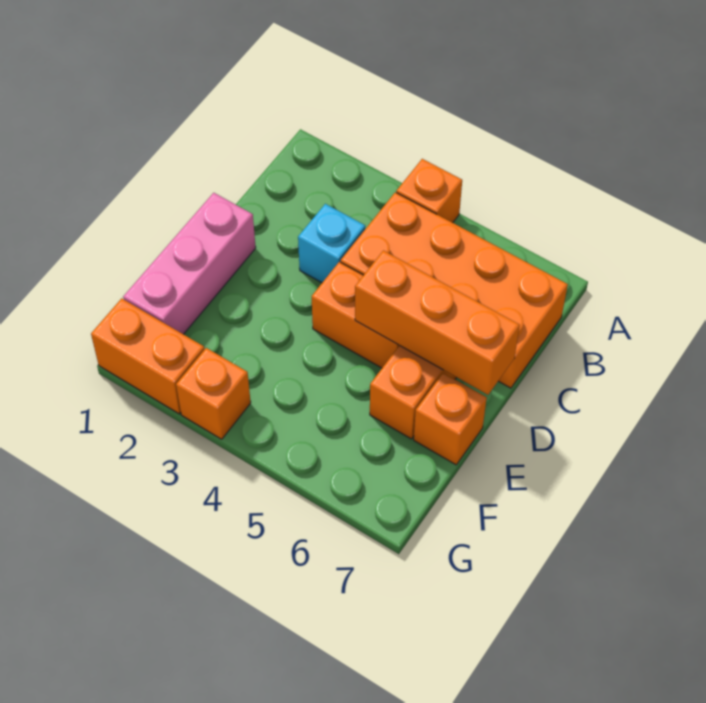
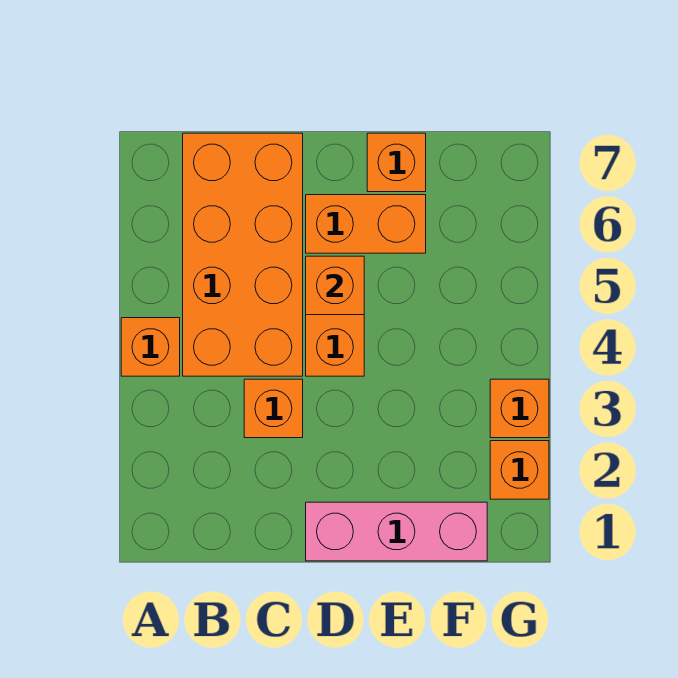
cyan 1x1 brick [298,204,365,283] -> orange 1x1 brick [244,379,303,438]
orange 1x3 brick [355,251,520,395] -> orange 1x1 brick [306,256,364,315]
orange 1x2 brick [91,298,205,414] -> orange 1x1 brick [490,441,549,499]

